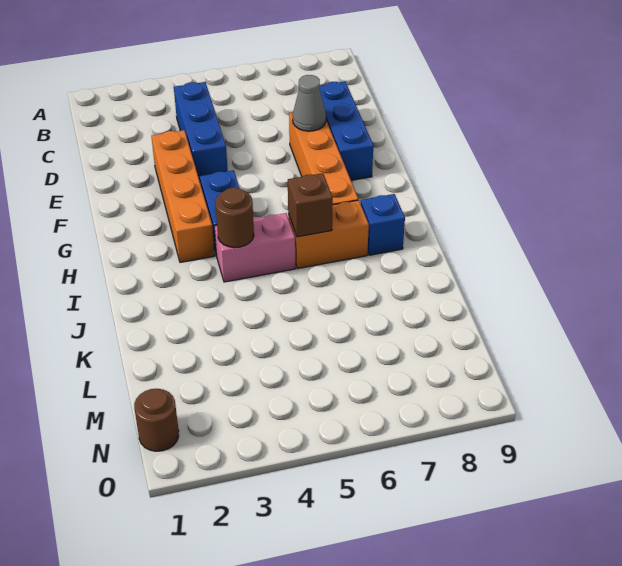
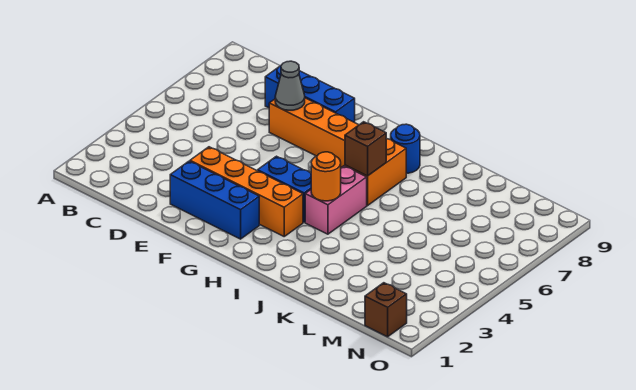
blue 1x3 brick [174,82,228,181] -> blue 1x3 brick moved to [170,161,259,239]
brown 1x1 round brick [215,188,254,248] -> orange 1x1 round brick [311,152,341,201]
blue 1x1 brick [361,194,405,255] -> blue 1x1 round brick [391,124,420,173]
brown 1x1 round brick [134,389,179,451] -> brown 1x1 brick [365,283,407,337]

